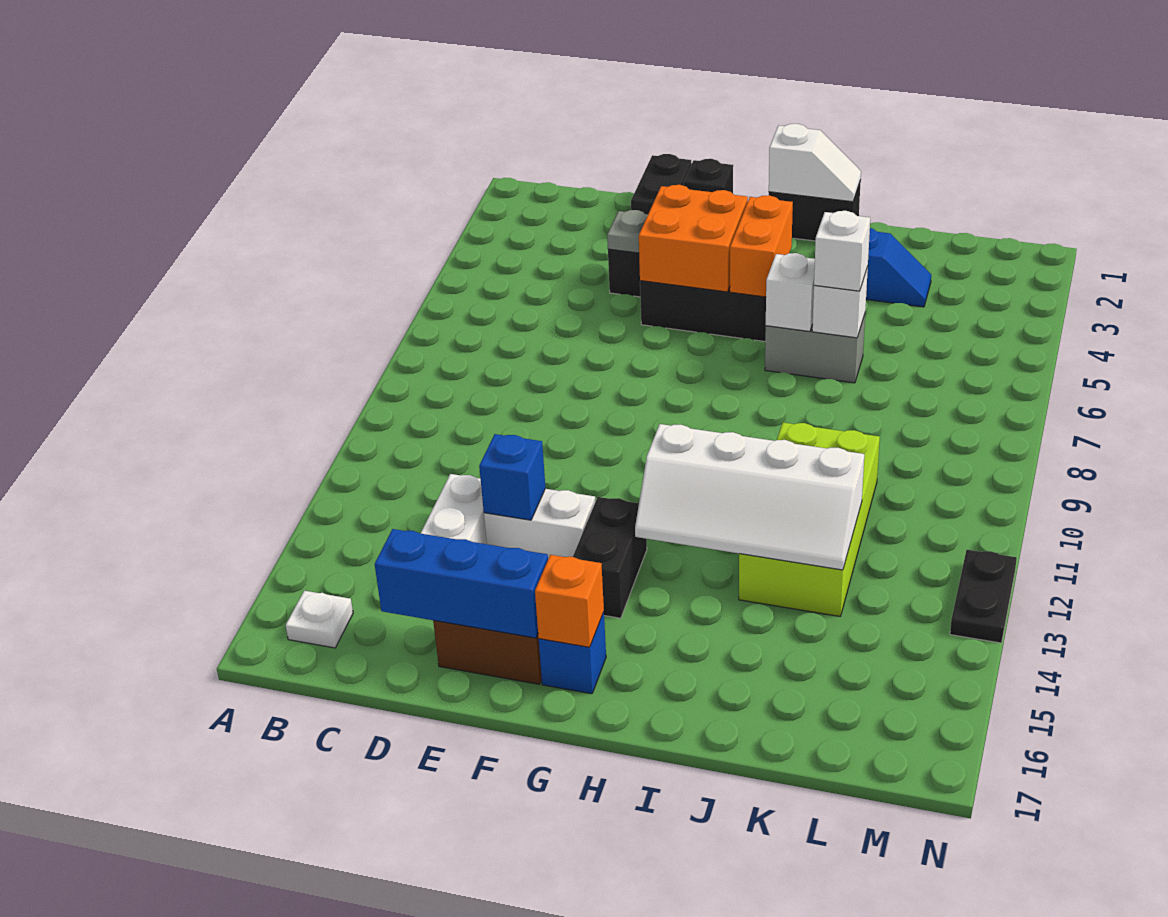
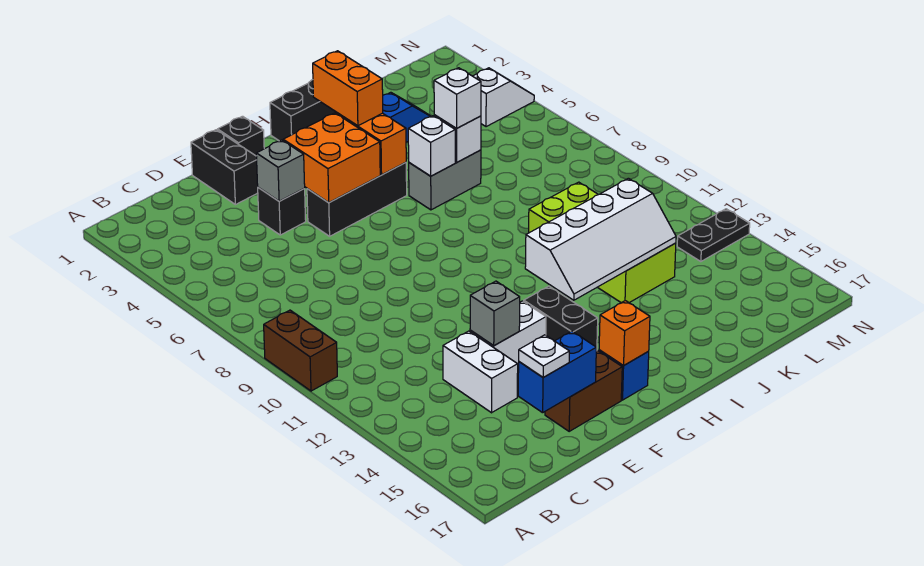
none -> brown 1x2 brick [264,310,337,391]
white 1x1 plate [286,591,353,648] -> white 1x1 plate moved to [519,335,569,377]
blue 1x3 brick [375,529,548,638] -> blue 1x2 brick [518,331,596,413]
grey 1x1 plate [607,210,648,253] -> grey 1x1 brick [256,140,305,201]
blue 1x1 brick [479,434,546,520] -> grey 1x1 brick [470,281,520,346]
white 1x2 slope [769,124,861,202] -> white 1x2 slope moved to [473,68,534,127]
none -> orange 1x2 brick [313,51,383,126]
black 1x2 plate [950,550,1017,643] -> black 1x2 plate turned to [677,209,750,262]

